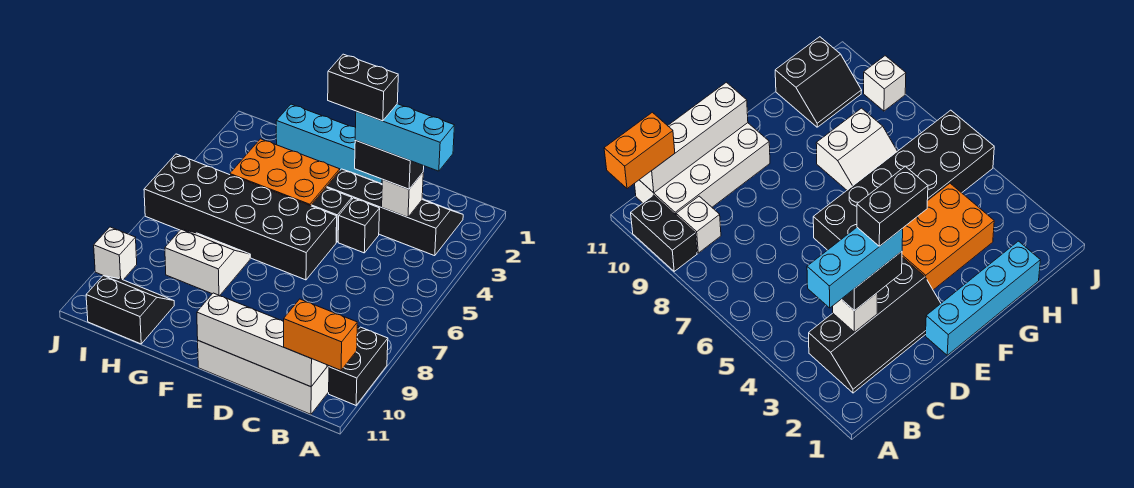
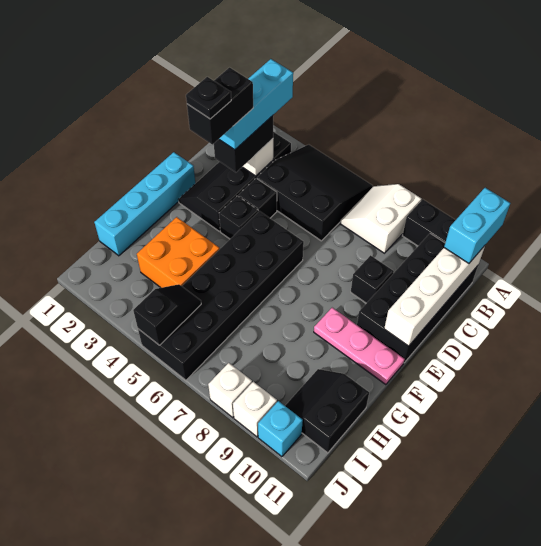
none -> black 3x3 slope [257,145,372,241]
orange 1x2 brick [283,299,357,370] -> cyan 1x2 brick [444,188,510,263]
white 1x1 brick [676,196,721,253] -> white 1x1 brick moved to [208,363,252,418]
white 2x4 brick [198,341,329,414] -> black 2x4 brick [357,233,478,363]
none -> black 1x1 brick [351,255,394,303]
none -> black 1x1 plate [186,77,231,119]
orange 2x3 brick [230,139,340,206] -> orange 2x2 brick [137,217,220,288]
none -> pink 1x3 plate [314,308,405,385]
white 2x2 slope [165,229,250,296] -> white 2x2 slope moved to [340,184,421,253]
none -> black 1x2 slope [133,284,201,345]
none -> cyan 1x1 brick [258,401,303,457]

